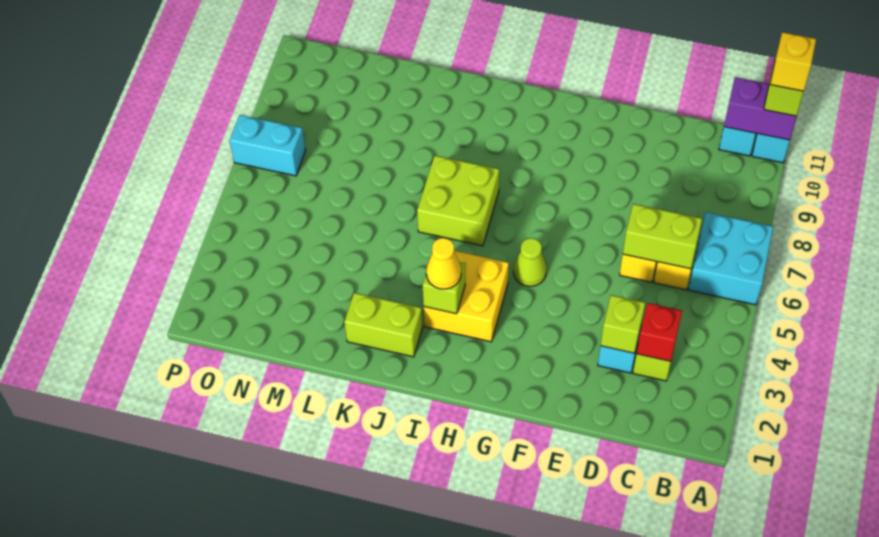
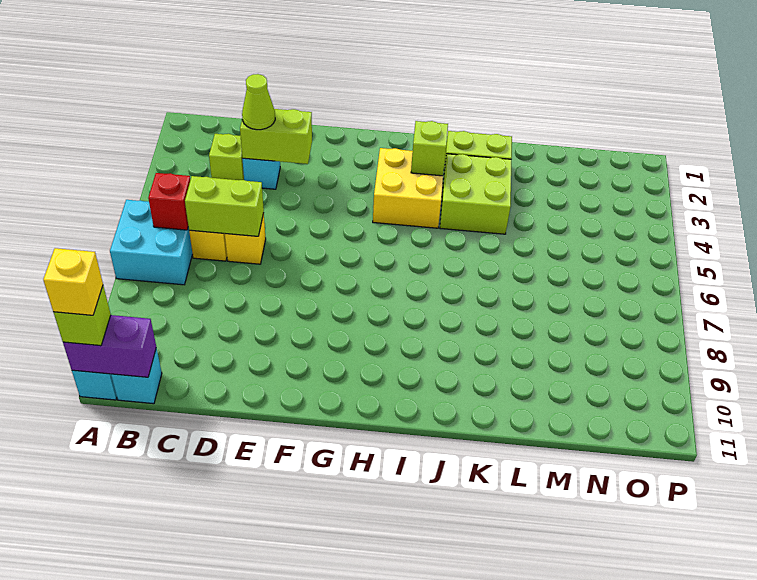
red 1x1 brick [637,303,682,361] -> red 1x1 brick moved to [148,173,190,230]
lime 1x1 brick [601,295,645,353] -> lime 1x2 brick [240,109,312,164]
lime 1x1 cone [513,238,547,286] -> lime 1x1 cone moved to [242,74,275,130]
yellow 1x1 cone [426,238,461,289] -> none
lime 2x2 brick [417,156,499,246] -> lime 2x2 brick moved to [440,154,511,234]
cyan 1x2 brick [230,115,306,176] -> none

